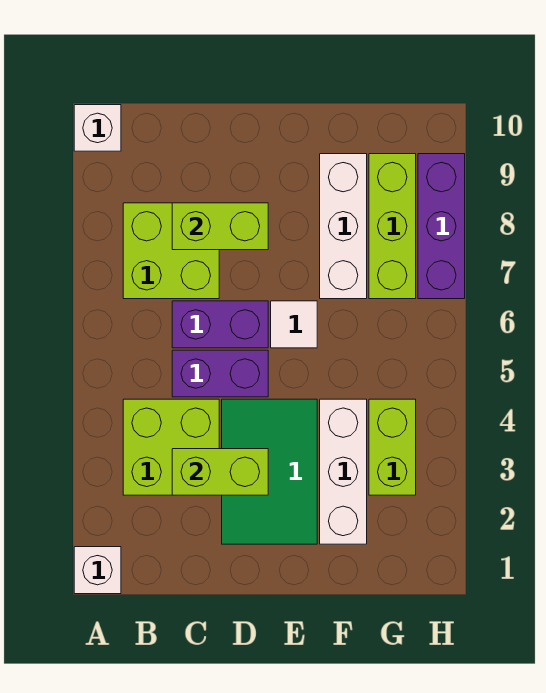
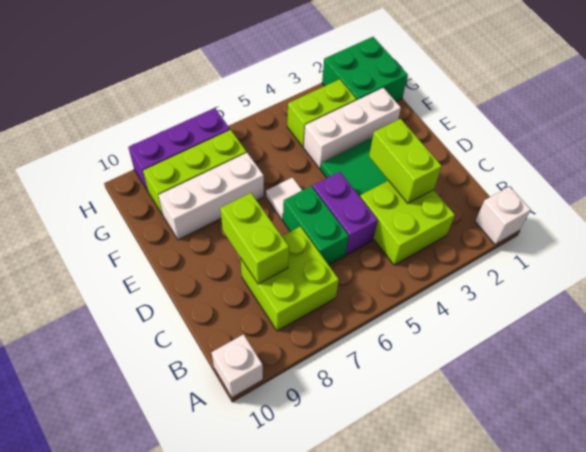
purple 1x2 brick [172,301,268,348] -> green 1x2 brick [283,186,349,265]
none -> green 2x2 brick [322,37,408,102]

